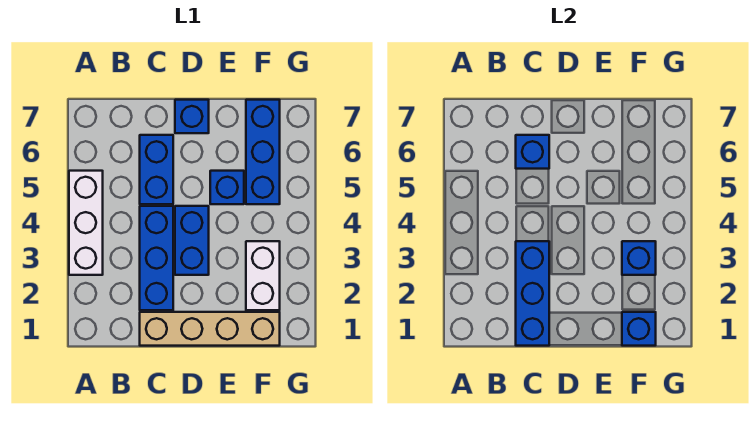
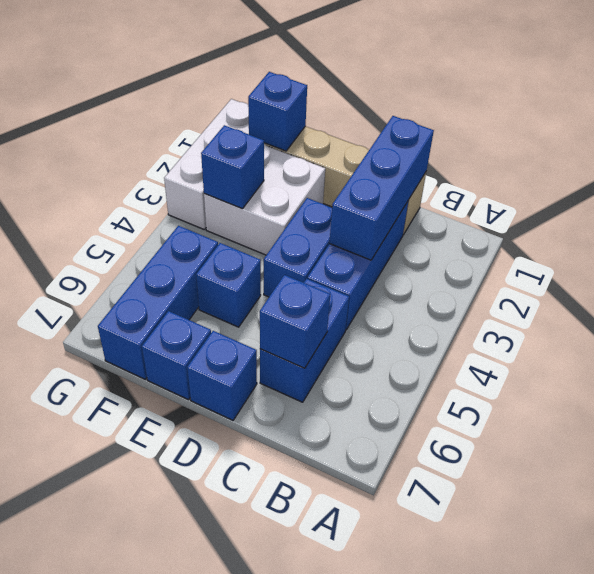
white 1x3 brick [69,171,103,275] -> white 1x3 brick moved to [164,99,249,229]
none -> blue 1x1 brick [142,311,211,400]
white 1x2 brick [246,241,280,310] -> white 2x2 brick [204,144,325,255]

